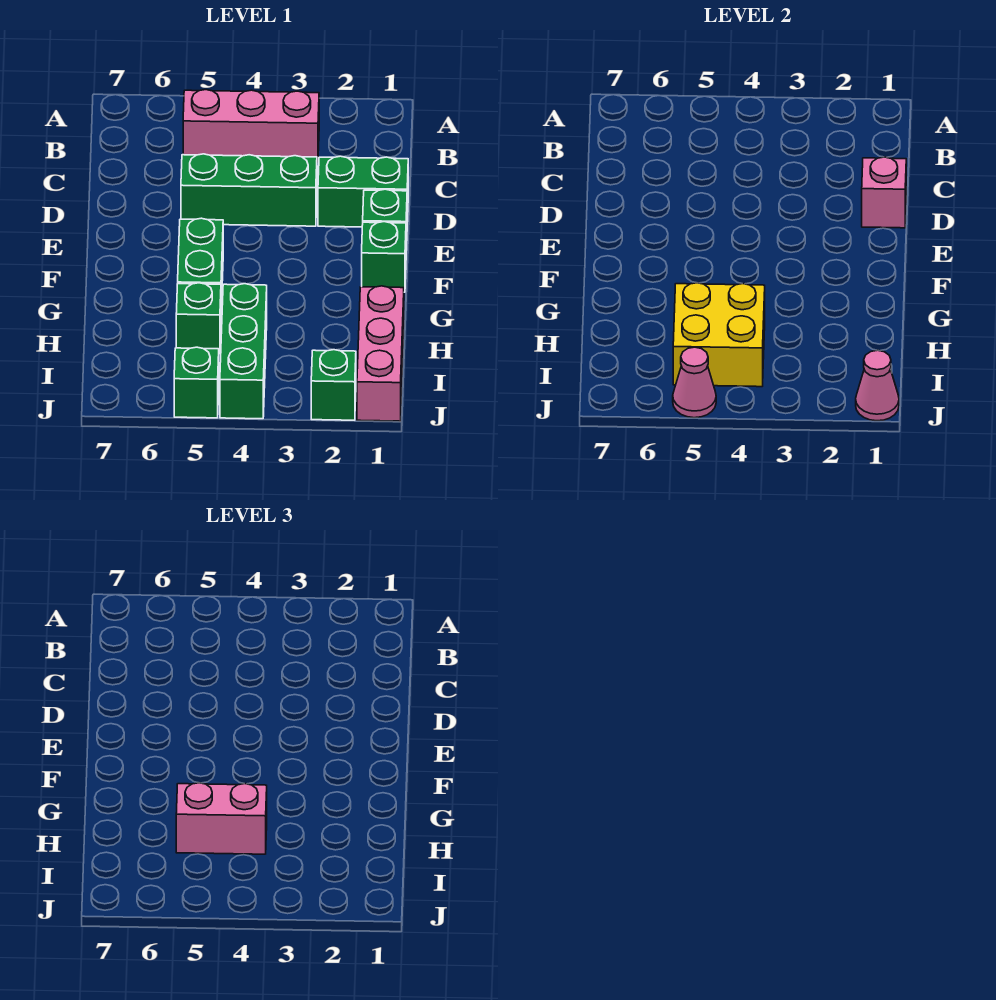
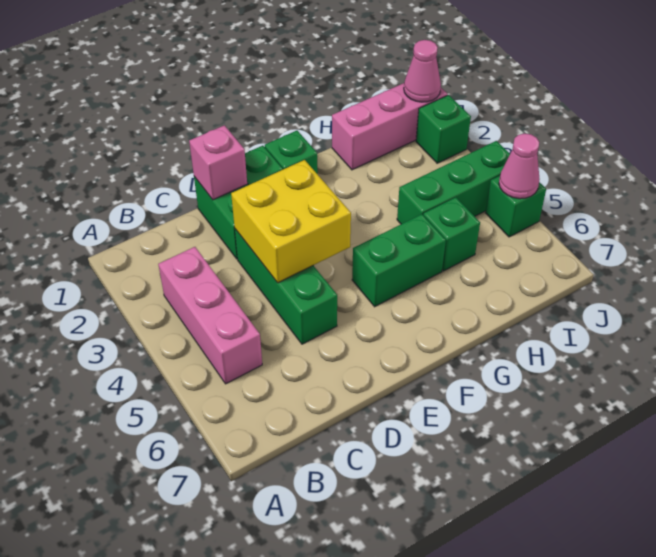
yellow 2x2 brick [673,283,765,387] -> yellow 2x2 brick moved to [231,160,351,283]
pink 1x2 brick [176,783,267,854] -> none

